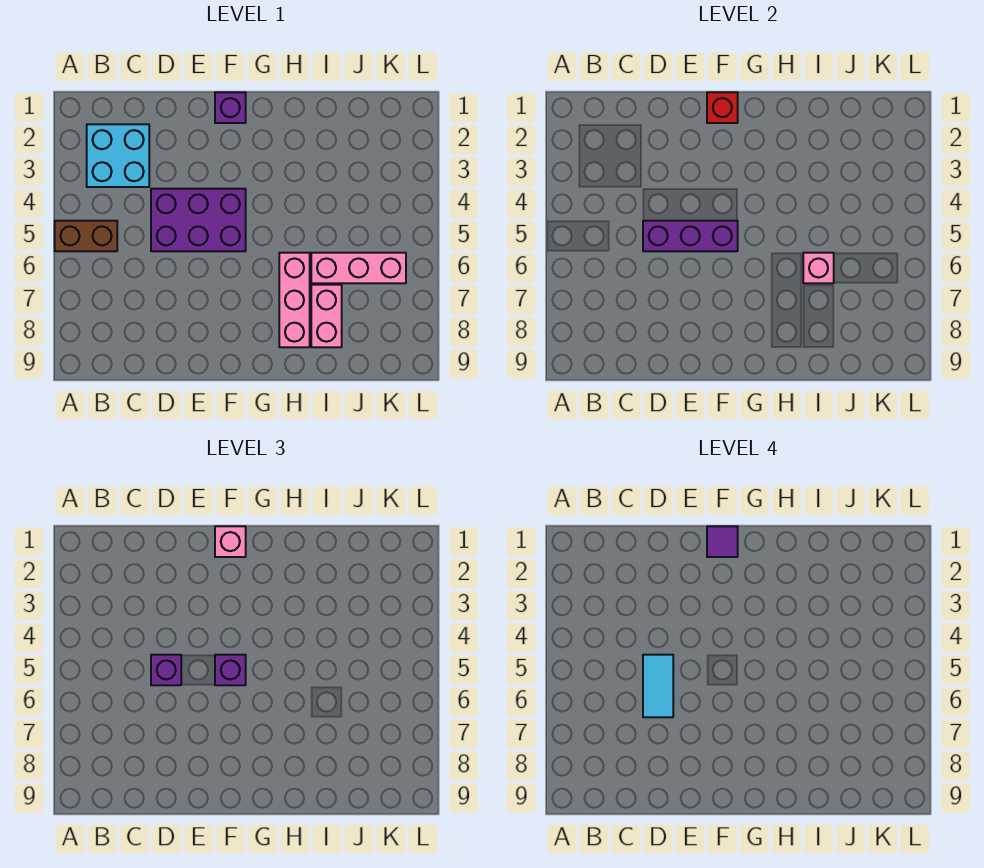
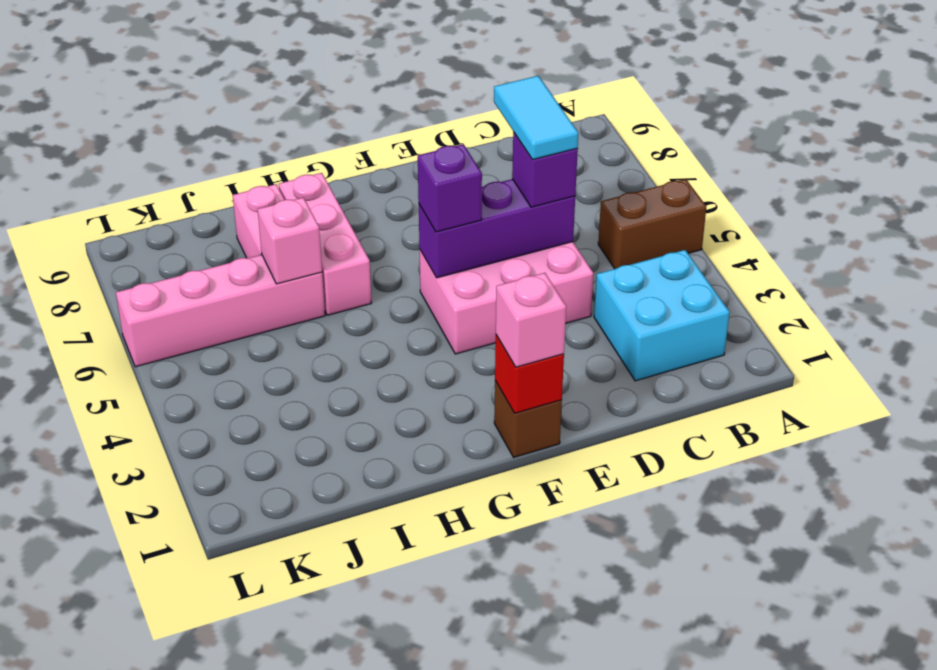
purple 2x3 brick [151,189,246,251] -> pink 2x3 brick [420,242,593,354]
purple 1x1 brick [215,92,246,123] -> brown 1x1 brick [494,381,562,457]
purple 1x1 tile [707,526,738,557] -> none
pink 1x3 brick [311,253,406,283] -> pink 1x4 brick [116,255,325,367]

